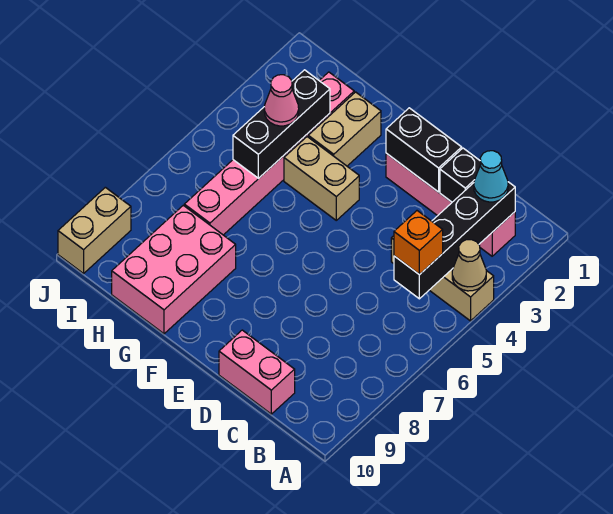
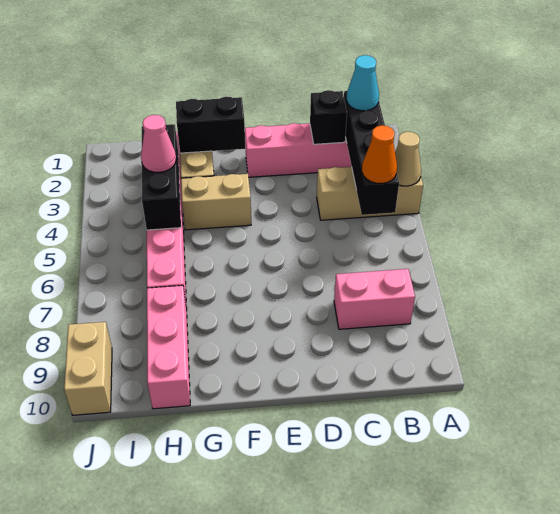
orange 1x1 brick [394,211,443,275] -> orange 1x1 cone [362,125,397,183]
pink 1x2 brick [219,330,295,414] -> pink 1x2 brick moved to [334,269,415,329]
black 1x2 brick [386,108,462,192] -> black 1x2 brick moved to [176,97,245,153]
pink 2x3 brick [112,205,236,334] -> pink 1x3 brick [147,285,190,409]

